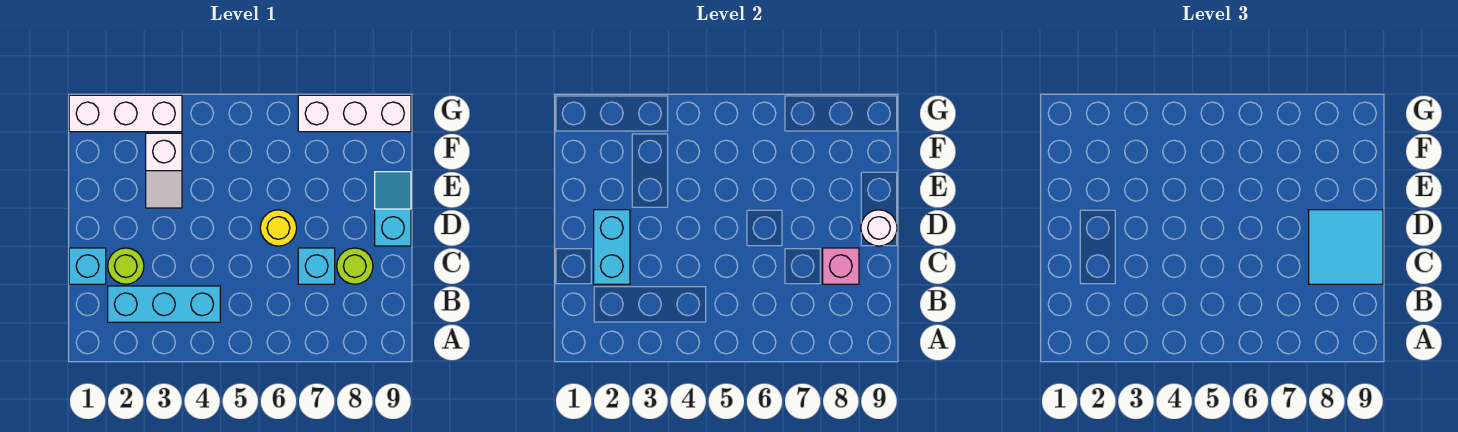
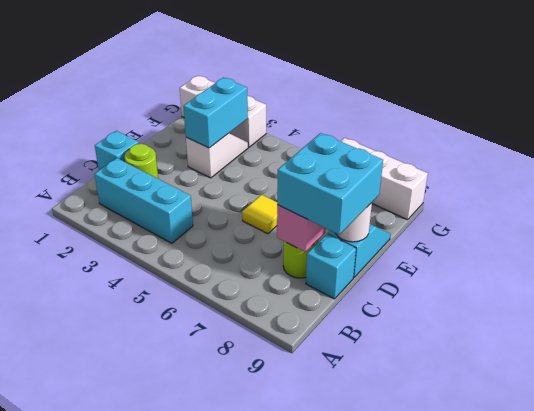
cyan 1x2 brick [594,210,630,284] -> cyan 1x2 brick moved to [183,78,248,148]
cyan 1x1 brick [298,248,335,284] -> cyan 1x1 brick moved to [306,234,356,299]
cyan 2x2 tile [1309,210,1383,284] -> cyan 2x2 brick [277,133,383,235]
yellow 1x1 round brick [260,210,297,246] -> yellow 1x1 tile [242,195,277,234]
white 1x2 slope [146,133,182,208] -> white 1x2 slope turned to [186,133,248,178]

